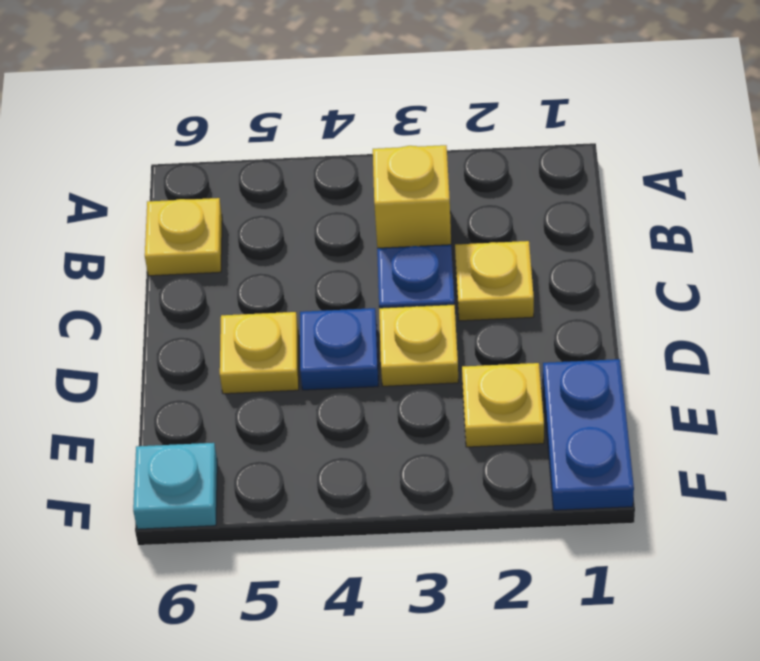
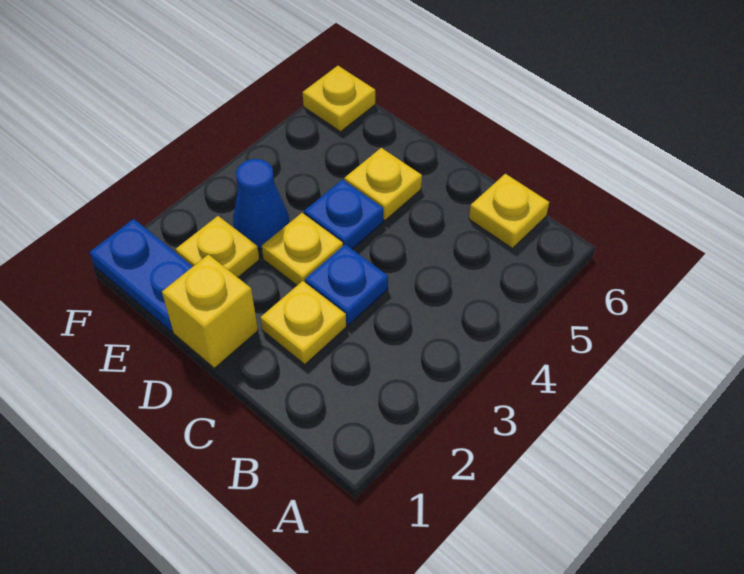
yellow 1x1 brick [373,145,451,248] -> yellow 1x1 brick moved to [162,254,258,368]
none -> blue 1x1 cone [233,159,289,249]
cyan 1x1 plate [133,443,217,529] -> yellow 1x1 plate [303,66,375,132]

